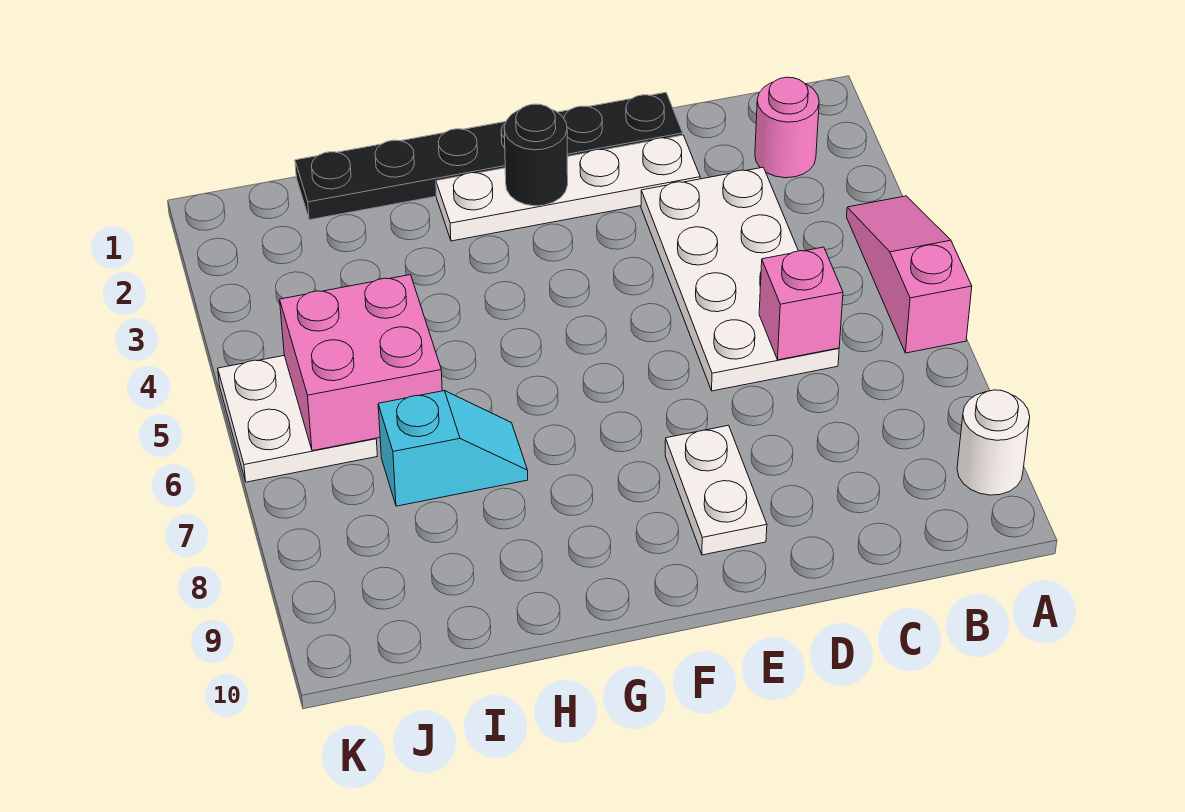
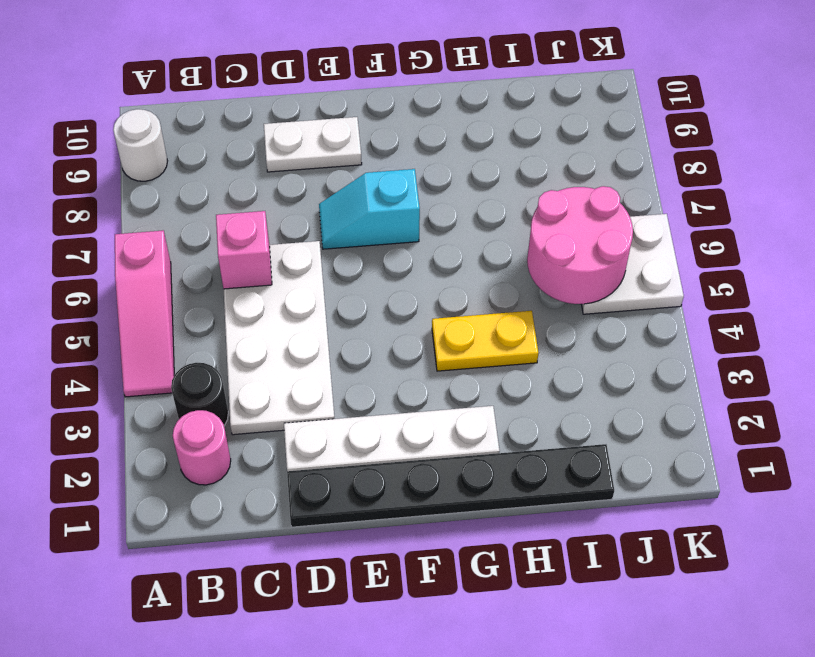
white 1x2 plate [665,425,767,555] -> white 1x2 plate turned to [264,117,362,172]
black 1x1 round brick [504,104,568,206] -> black 1x1 round brick moved to [171,363,228,426]
none -> yellow 1x2 plate [432,311,539,371]
cyan 1x2 slope [378,391,528,506] -> cyan 1x2 slope moved to [319,169,420,249]
pink 2x2 brick [280,275,442,451] -> pink 2x2 round brick [527,186,633,304]

